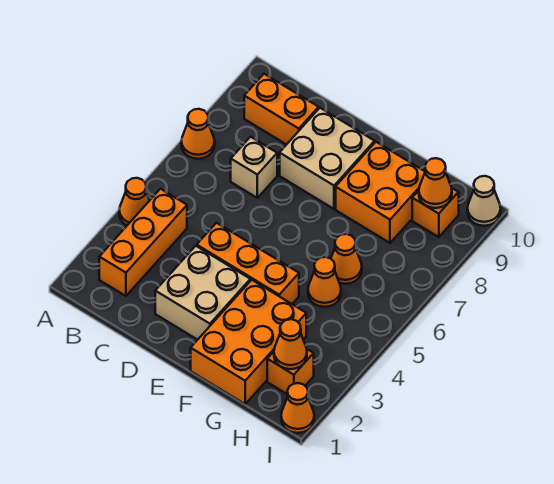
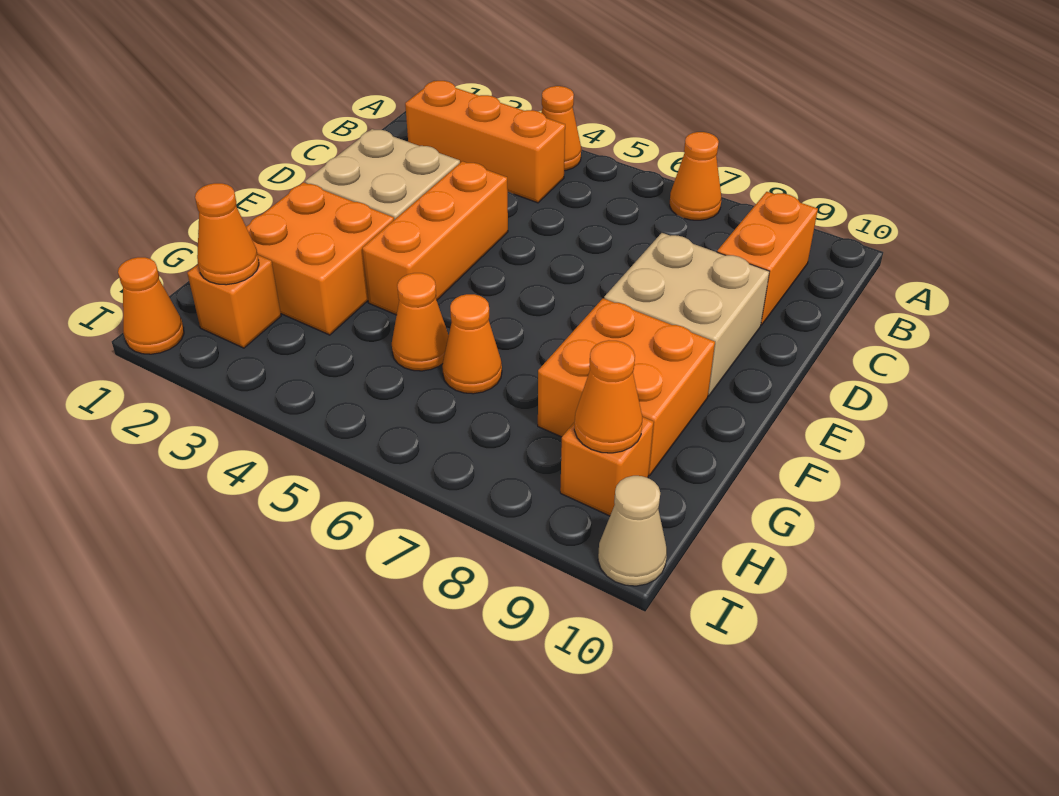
tan 1x1 brick [231,137,277,198] -> none
orange 2x3 brick [191,280,306,404] -> orange 2x2 brick [246,182,394,335]

